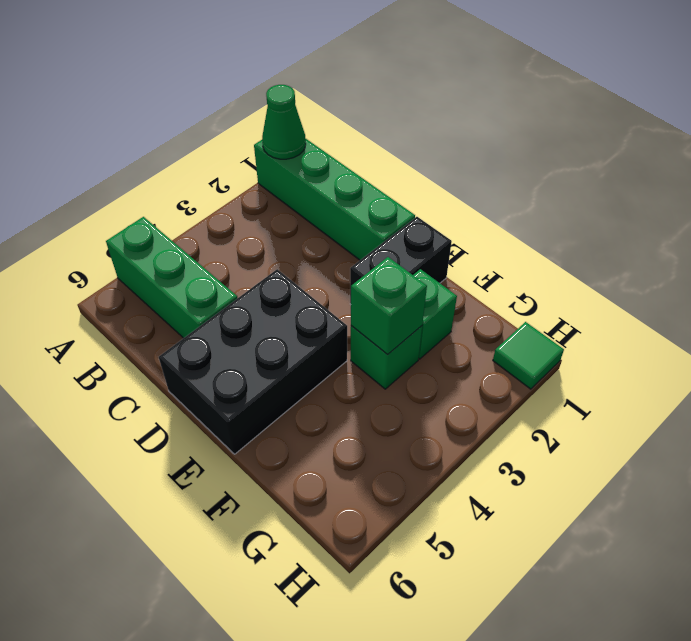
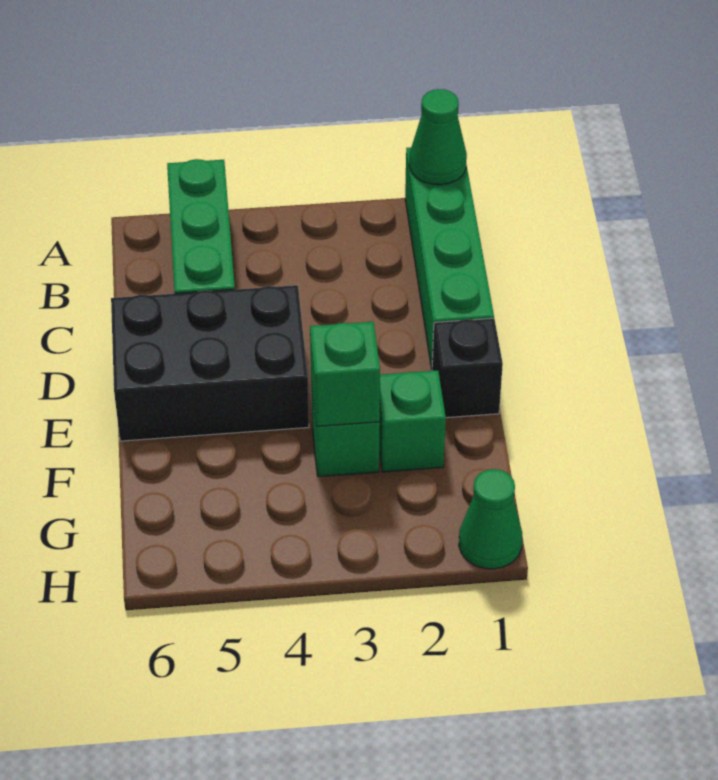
black 1x2 brick [350,217,452,304] -> black 1x1 brick [432,318,503,418]
green 1x1 tile [493,322,564,389] -> green 1x1 cone [459,469,522,569]

